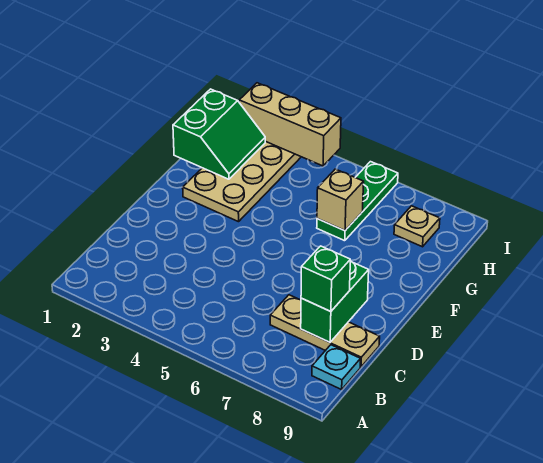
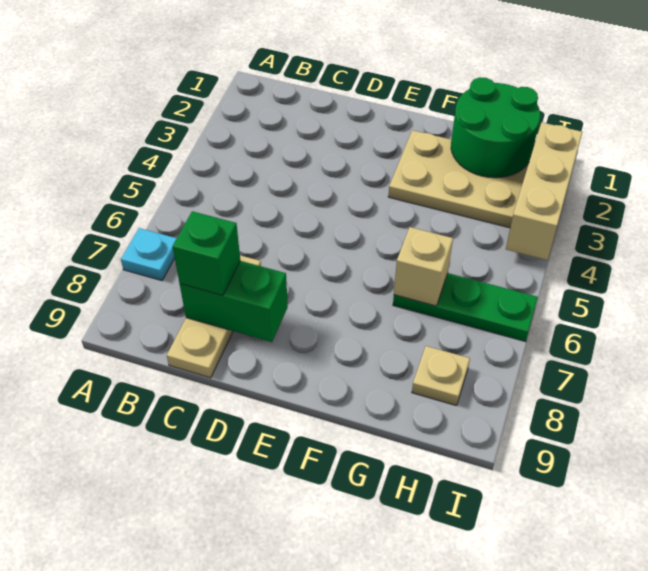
cyan 1x1 plate [312,345,360,390] -> cyan 1x1 plate moved to [121,228,177,281]
green 2x2 slope [173,89,265,179] -> green 2x2 round brick [451,77,540,178]

